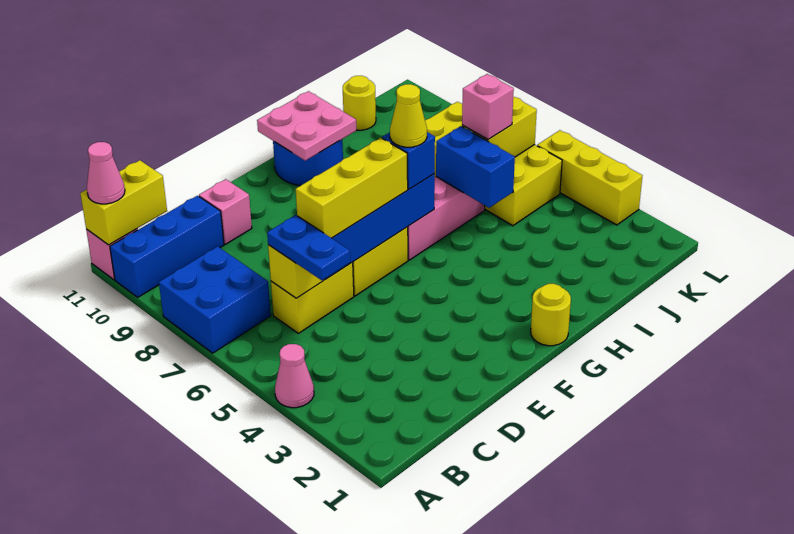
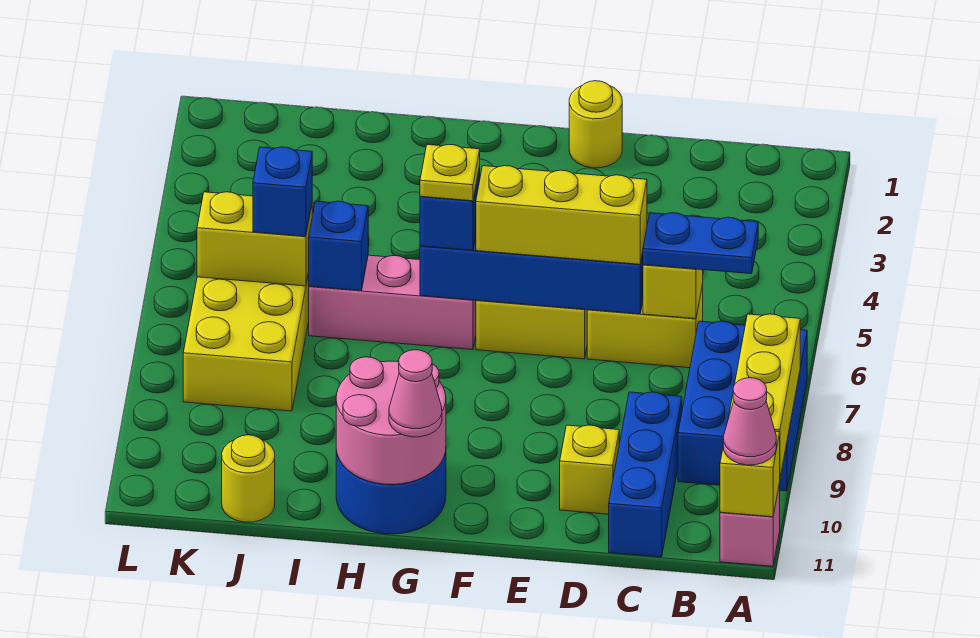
pink 1x1 cone [275,344,314,408] -> pink 1x1 cone moved to [389,350,442,437]
blue 2x2 brick [159,246,271,353] -> blue 2x3 brick [678,321,807,491]
blue 1x3 brick [110,196,224,297] -> blue 1x3 brick turned to [609,392,682,557]
yellow 1x2 brick [80,160,167,245] -> yellow 1x1 brick [720,431,780,517]
blue 1x2 plate [267,215,350,280] -> blue 1x2 plate turned to [643,213,758,274]
pink 1x1 brick [199,179,252,244] -> yellow 1x1 brick [560,425,619,514]
yellow 1x1 round brick [531,284,571,346] -> yellow 1x1 round brick moved to [569,81,622,168]
yellow 1x1 cone [390,84,427,147] -> yellow 1x1 plate [420,145,480,201]
pink 2x2 plate [257,91,356,160] -> pink 2x2 round brick [336,357,446,484]
blue 1x2 brick [436,126,515,208] -> blue 1x1 brick [308,201,368,291]
pink 1x1 brick [462,74,514,139] -> blue 1x1 brick [253,147,312,236]
yellow 1x3 brick [537,130,642,225] -> yellow 1x3 brick moved to [728,314,800,477]

